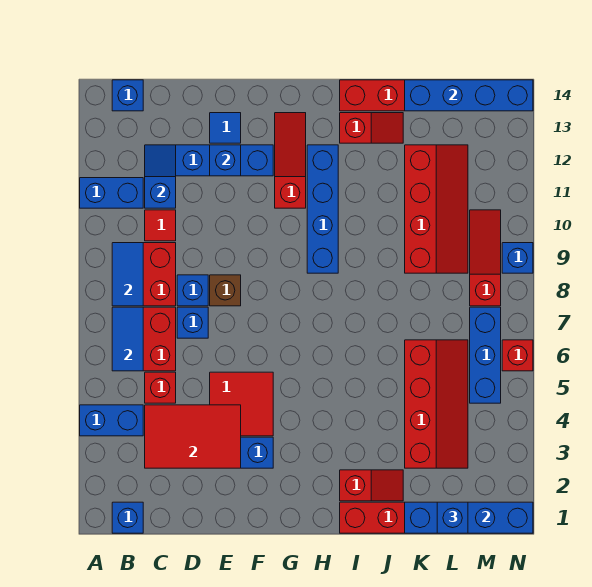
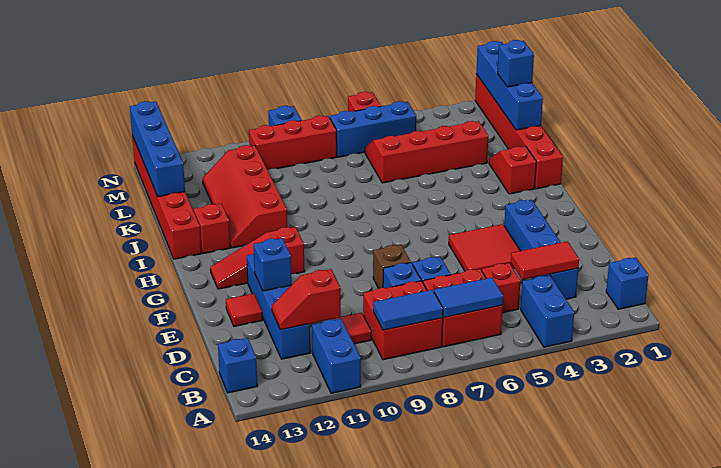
red 2x3 tile [145,405,241,468] -> red 1x2 tile [511,241,579,280]
blue 1x2 slope [145,145,176,208] -> red 1x2 slope [272,269,341,330]
blue 1x1 tile [210,113,241,143] -> red 1x1 tile [226,294,262,326]
blue 1x4 brick [307,145,338,273] -> none
red 2x4 slope [405,145,468,273] -> red 2x4 slope turned to [203,145,287,248]
red 1x3 slope [470,210,501,306] -> red 1x3 brick [249,116,337,170]

